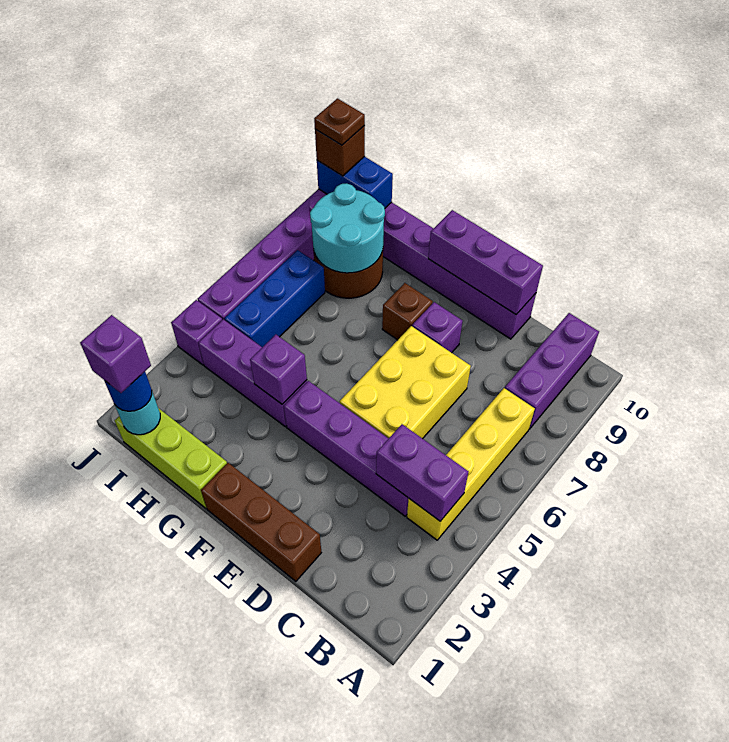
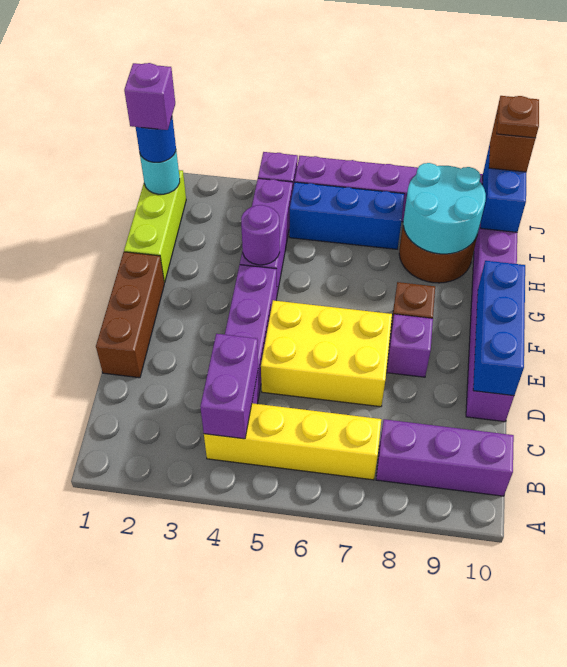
purple 1x3 brick [428,210,543,314] -> blue 1x3 brick [473,261,525,396]
purple 1x1 brick [250,335,307,404] -> purple 1x1 round brick [241,205,280,265]

